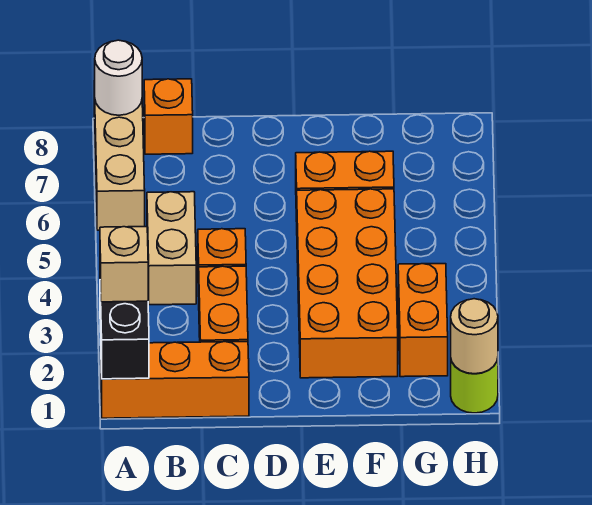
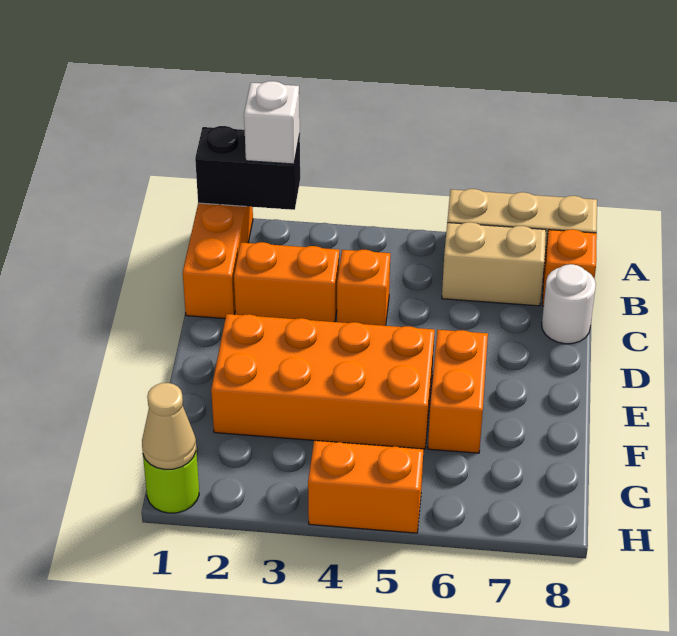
tan 1x1 brick [100,227,148,302] -> white 1x1 brick [244,81,300,164]
white 1x1 round brick [95,40,142,115] -> white 1x1 round brick moved to [542,264,596,344]
tan 1x2 brick [147,192,196,305] -> tan 1x2 brick moved to [442,222,546,306]
orange 1x2 brick [398,264,448,377] -> orange 1x2 brick moved to [308,441,423,533]
tan 1x1 round brick [451,299,498,374] -> tan 1x1 cone [142,383,196,469]

